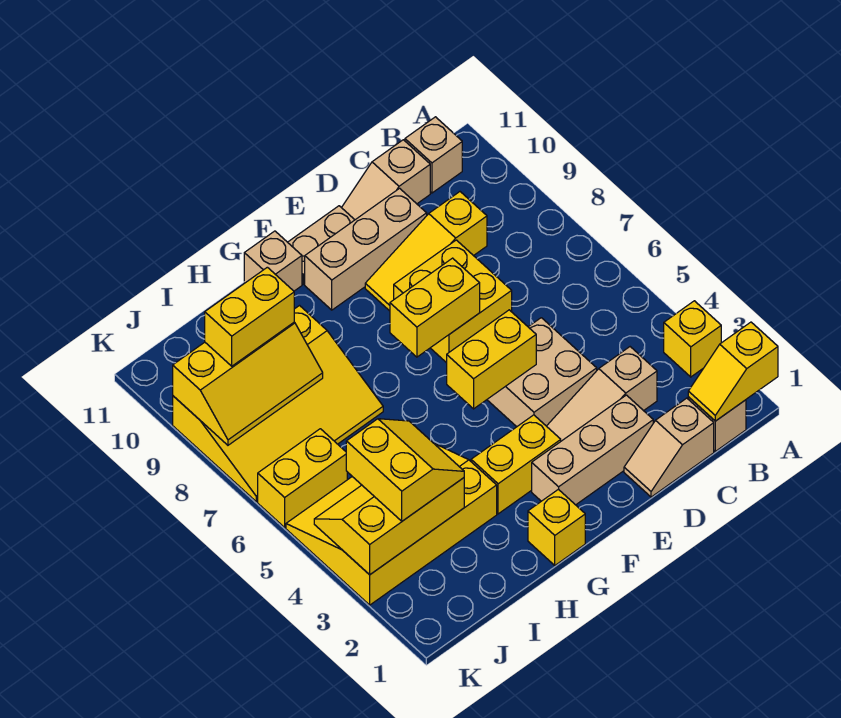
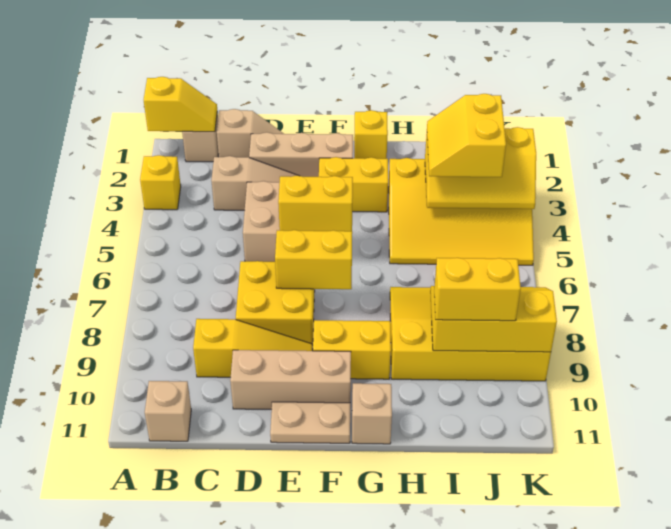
tan 1x2 slope [342,140,430,220] -> none
yellow 1x2 brick [258,429,347,527] -> yellow 1x2 brick moved to [313,320,391,379]

